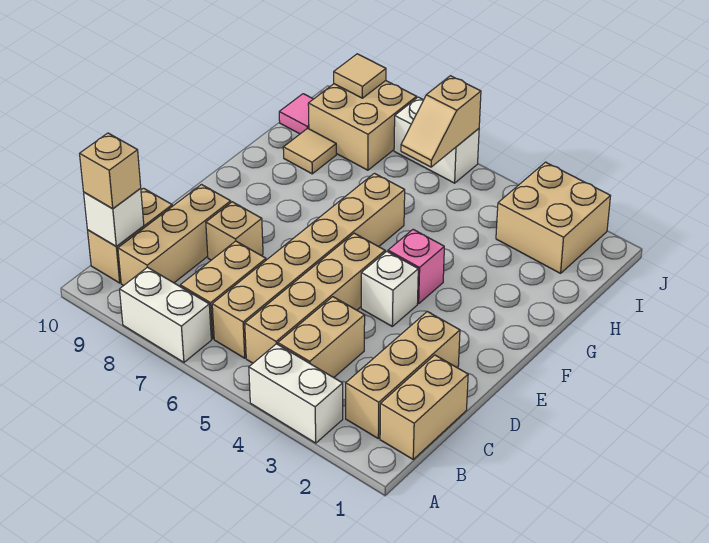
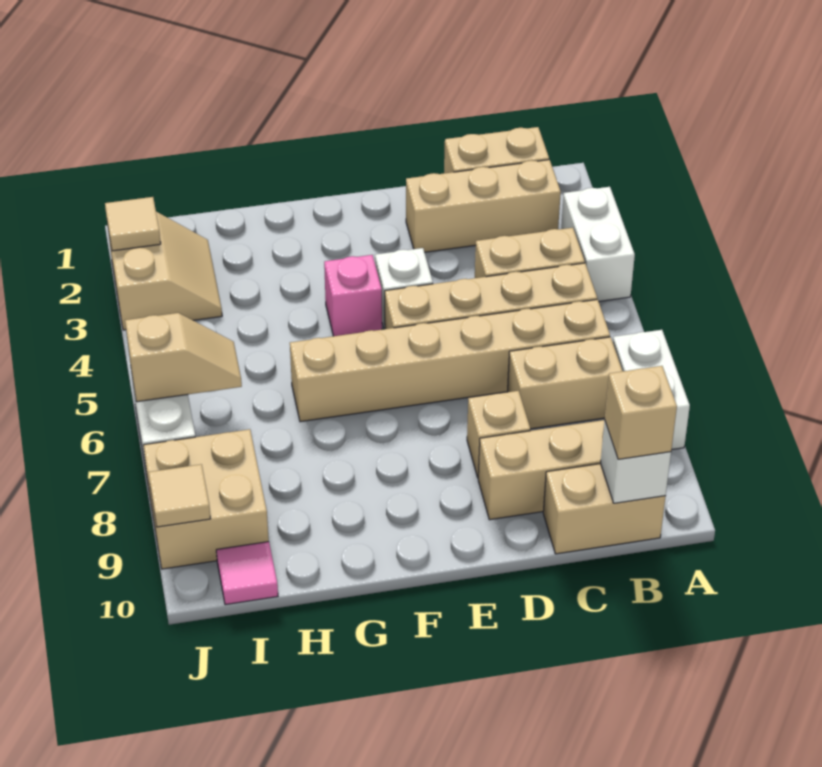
tan 1x1 tile [283,128,336,174] -> tan 1x1 tile moved to [105,197,161,251]
tan 2x2 brick [496,162,610,273] -> tan 2x2 slope [107,212,222,330]

